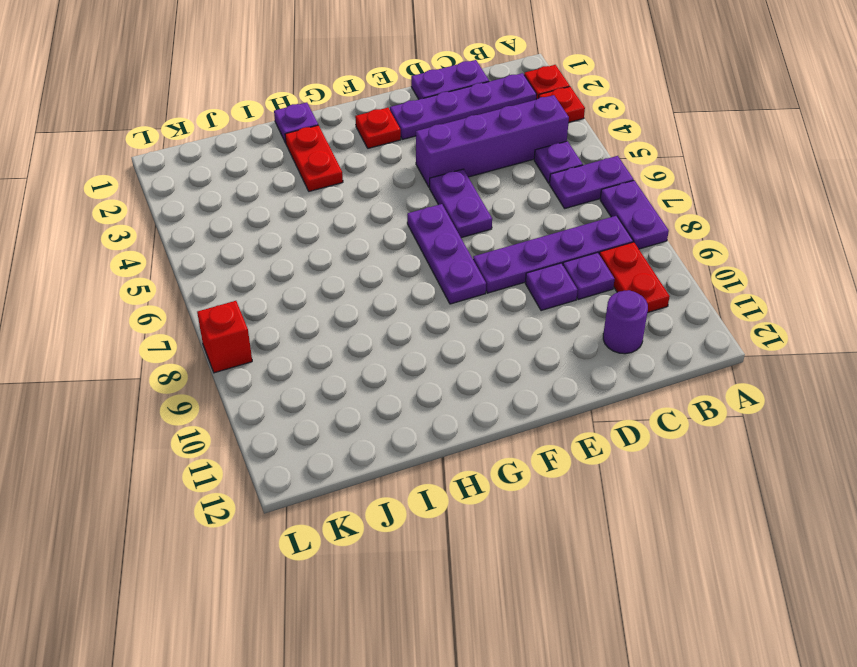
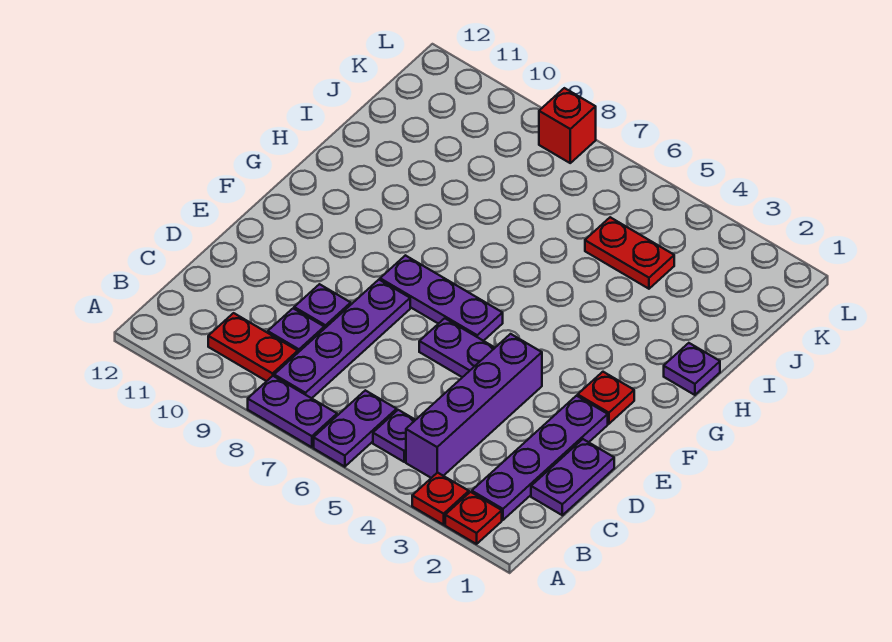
purple 1x1 round brick [603,290,648,354] -> none
red 1x2 plate [285,125,343,191] -> red 1x2 plate moved to [585,217,674,289]

